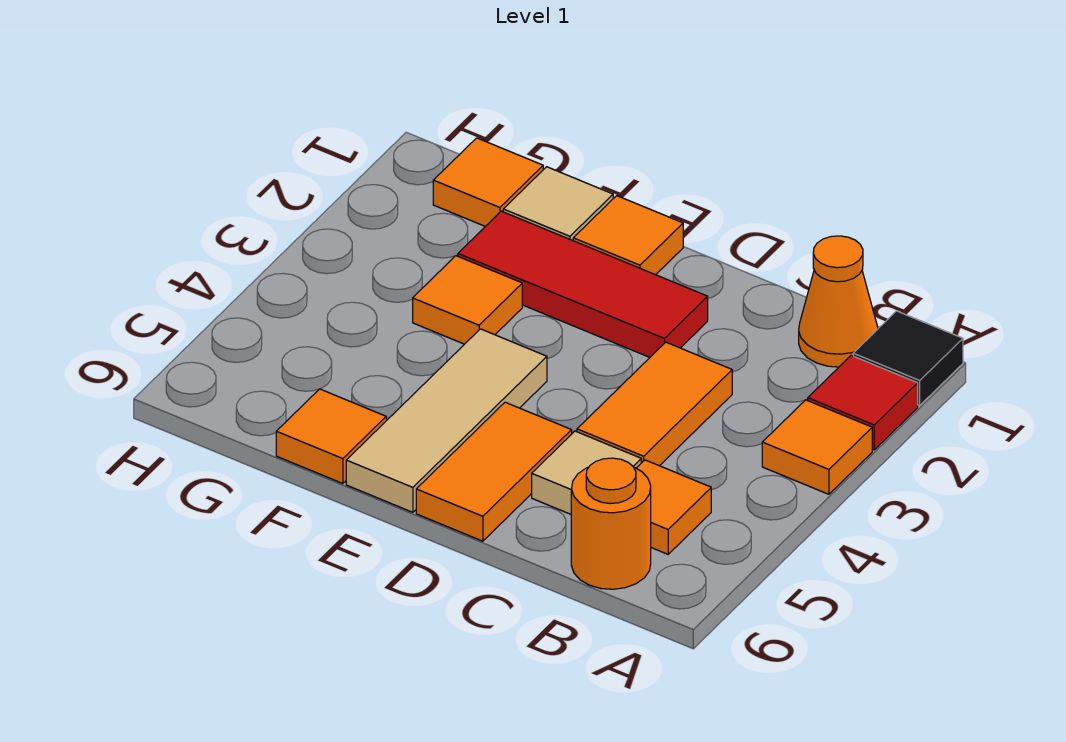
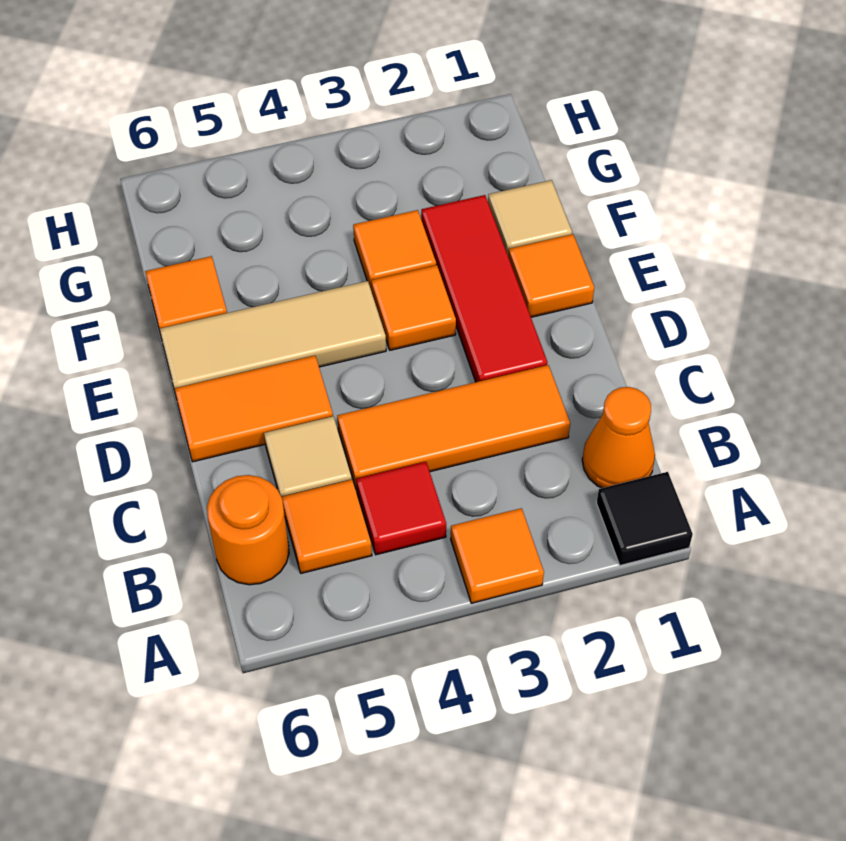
red 1x1 tile [808,356,918,450] -> red 1x1 tile moved to [356,462,446,555]
orange 1x2 tile [577,342,732,466] -> orange 1x3 tile [337,365,570,490]
orange 1x1 tile [433,138,543,226] -> orange 1x1 tile moved to [371,265,456,350]

